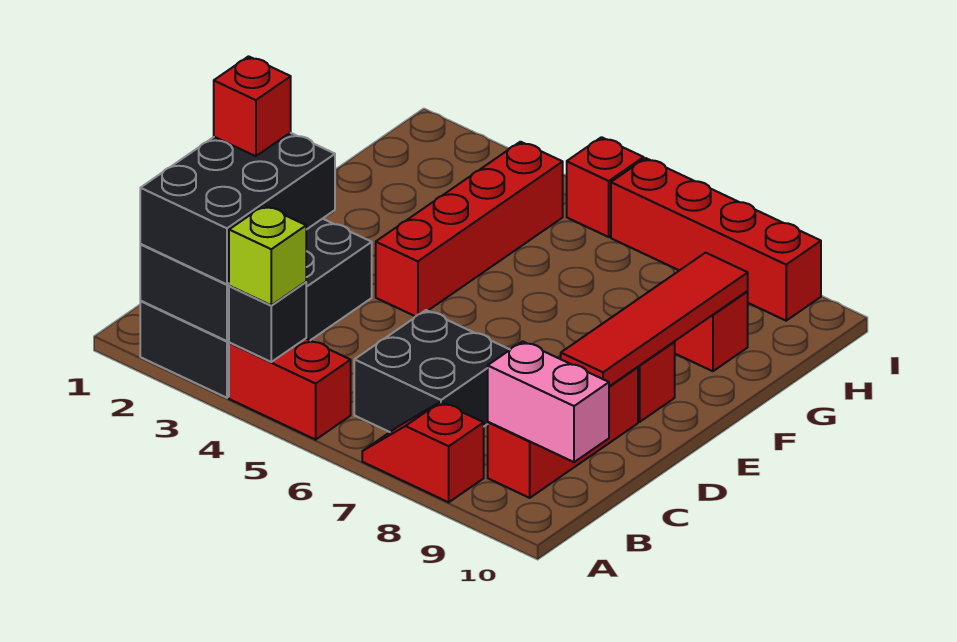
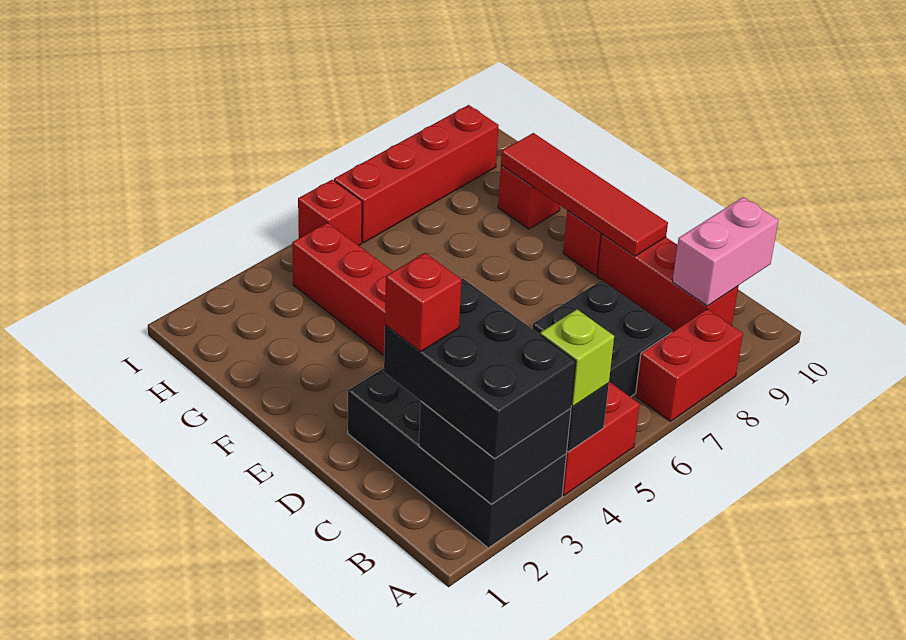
red 1x2 slope [362,402,484,502] -> red 1x2 brick [635,309,743,421]

